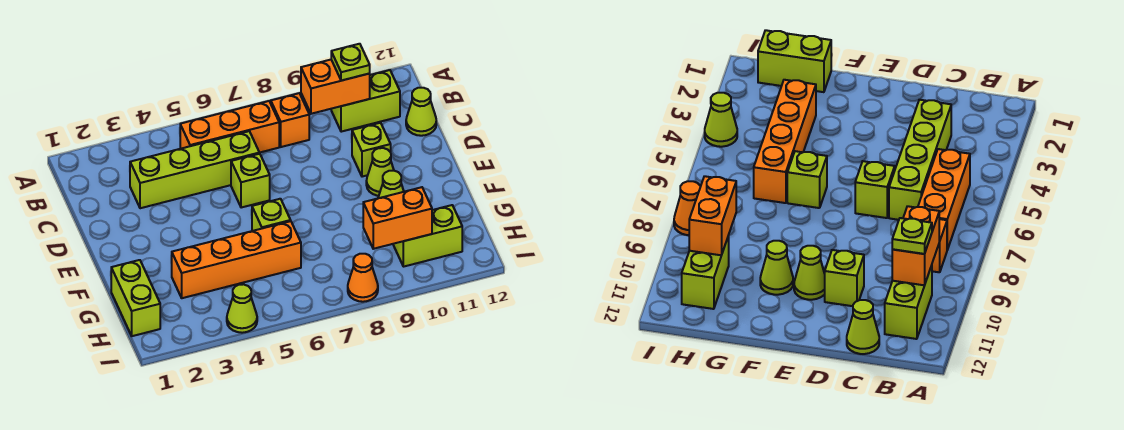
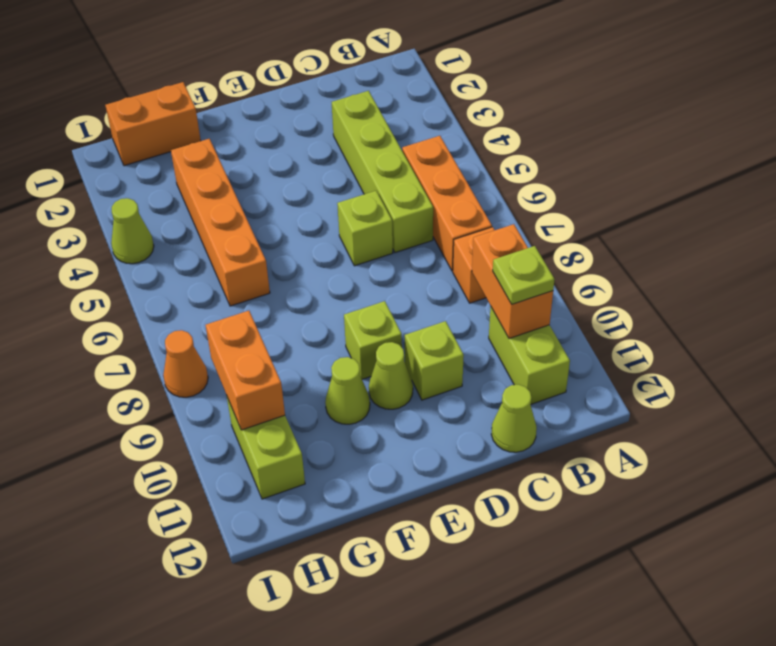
lime 1x1 brick [252,199,291,231] -> lime 1x1 brick moved to [344,301,402,379]
lime 1x2 brick [111,260,160,336] -> orange 1x2 brick [105,82,201,166]

